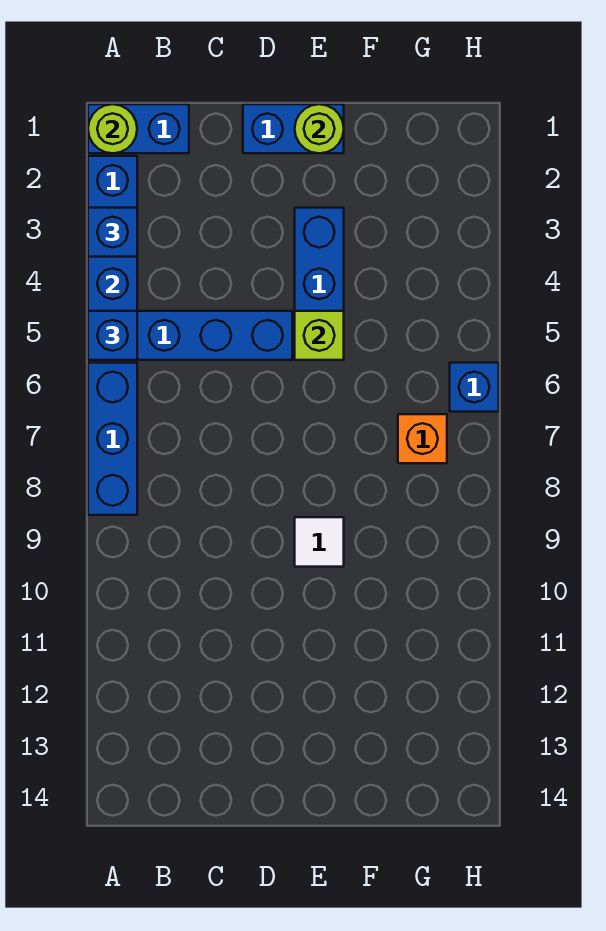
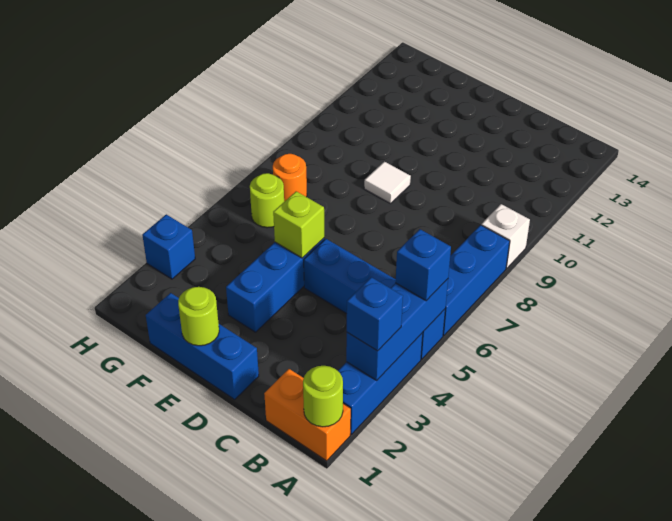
blue 1x2 brick [88,104,189,153] -> orange 1x2 brick [264,369,351,461]
none -> white 1x1 brick [481,204,530,269]
blue 1x2 brick [243,104,344,153] -> blue 1x3 brick [146,293,259,399]
none -> lime 1x1 round brick [250,173,284,228]
orange 1x1 brick [398,414,447,463] -> orange 1x1 round brick [273,154,307,202]
blue 1x1 brick [450,363,499,412] -> blue 1x1 brick moved to [142,214,195,279]

